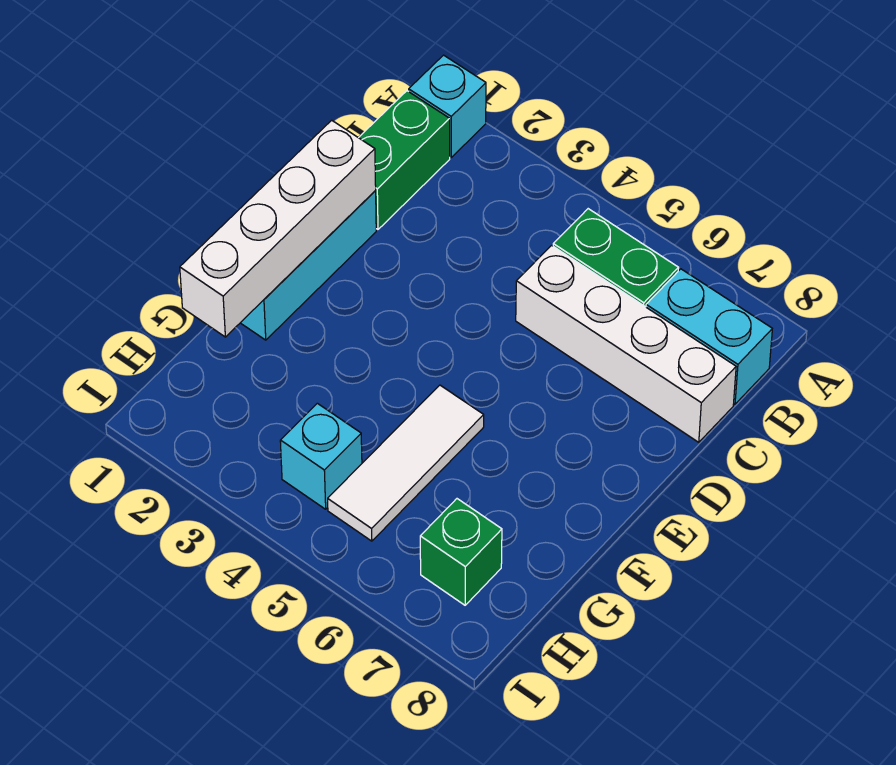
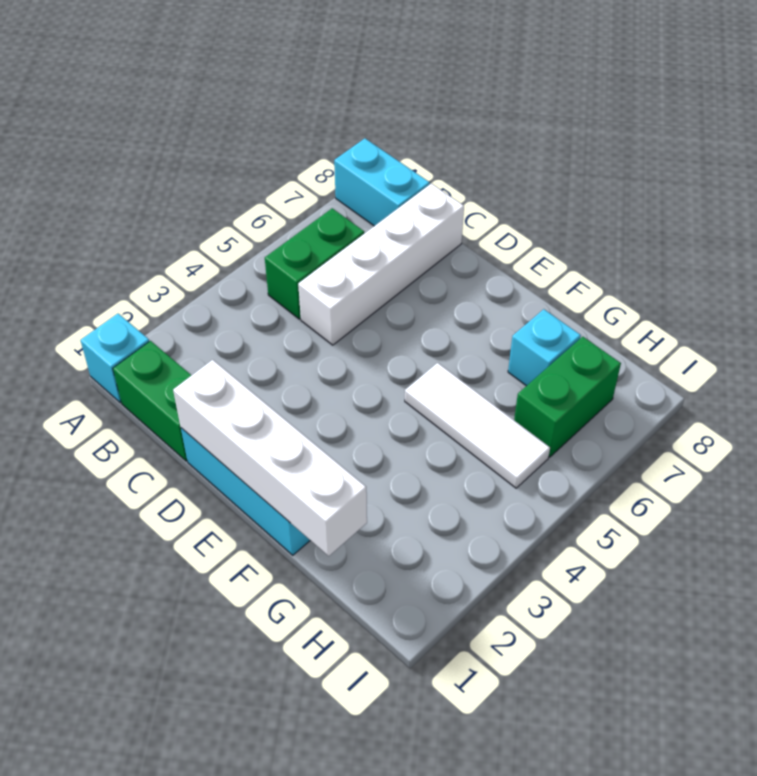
cyan 1x2 brick [646,269,772,404] -> cyan 1x2 brick turned to [334,138,430,226]
cyan 1x1 brick [280,403,362,509] -> cyan 1x1 brick moved to [508,309,581,386]
green 1x1 brick [420,499,502,605] -> green 1x2 brick [514,337,621,457]

